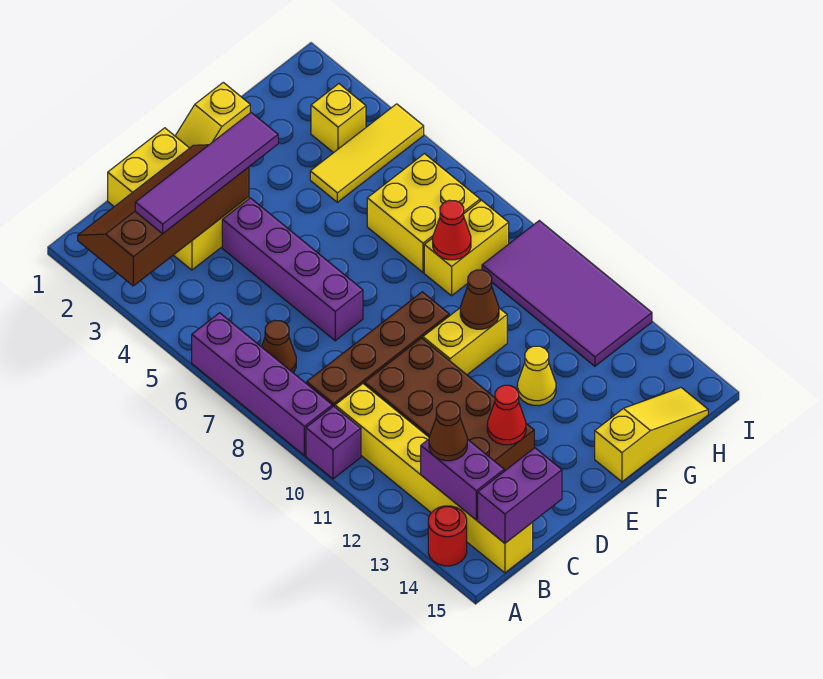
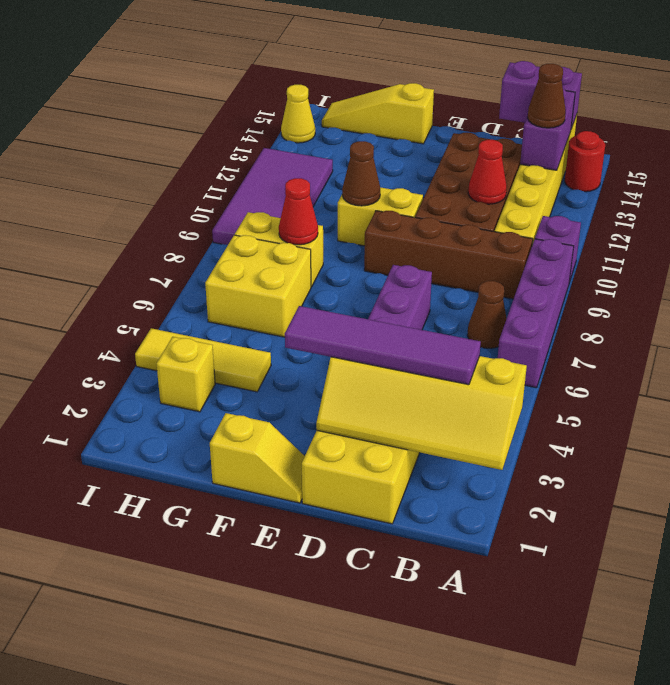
brown 2x4 slope [78,145,249,286] -> yellow 2x4 slope [316,356,527,470]
red 1x1 cone [487,385,526,445] -> red 1x1 cone moved to [468,140,507,204]
yellow 1x1 cone [517,346,556,406] -> yellow 1x1 cone moved to [281,85,315,143]

